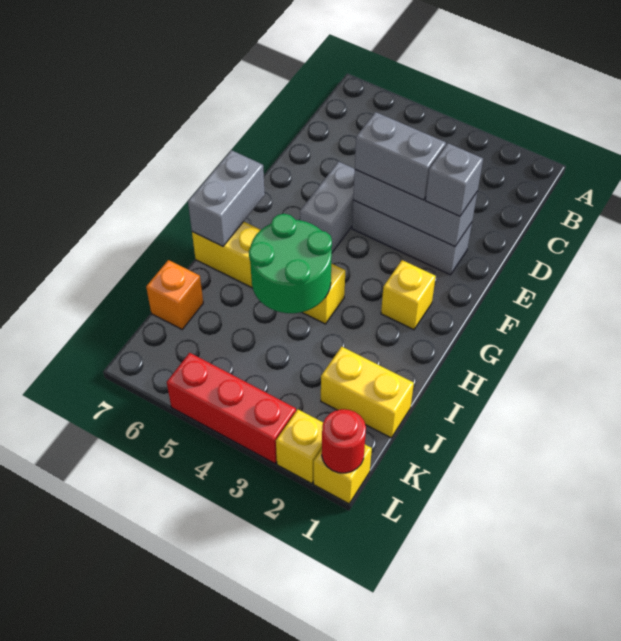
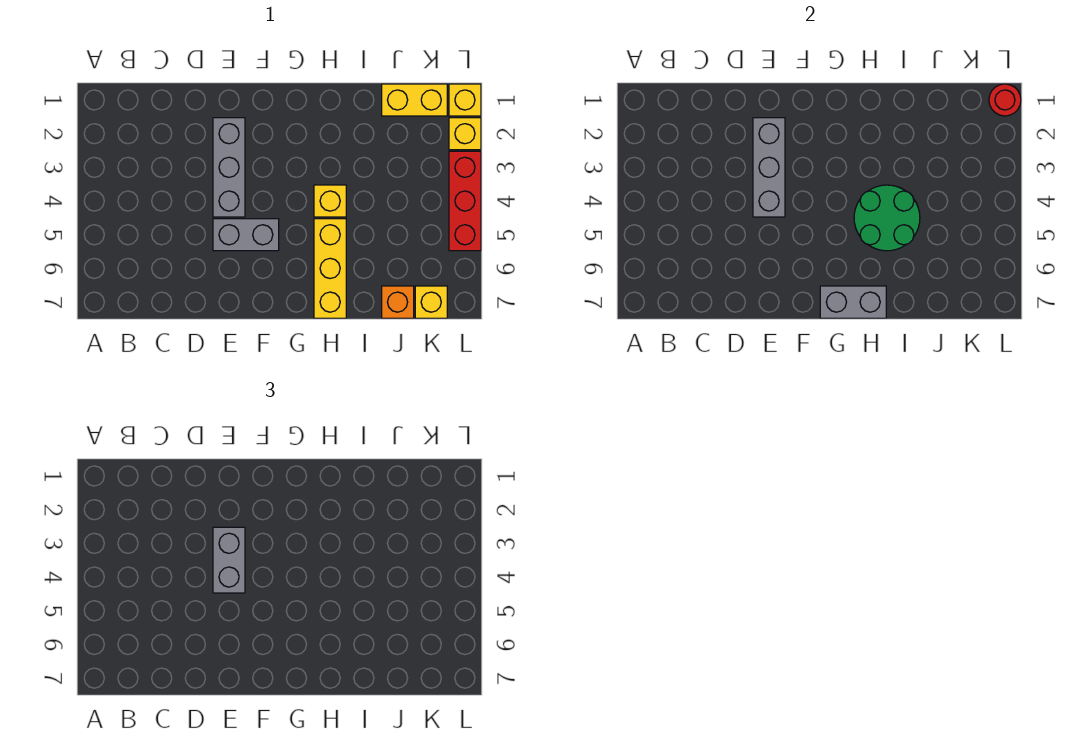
grey 1x1 brick [425,143,483,216] -> none
yellow 1x1 brick [381,260,436,330] -> yellow 1x1 brick moved to [415,286,447,318]
yellow 1x2 brick [321,347,414,438] -> yellow 1x2 brick turned to [382,84,447,116]

